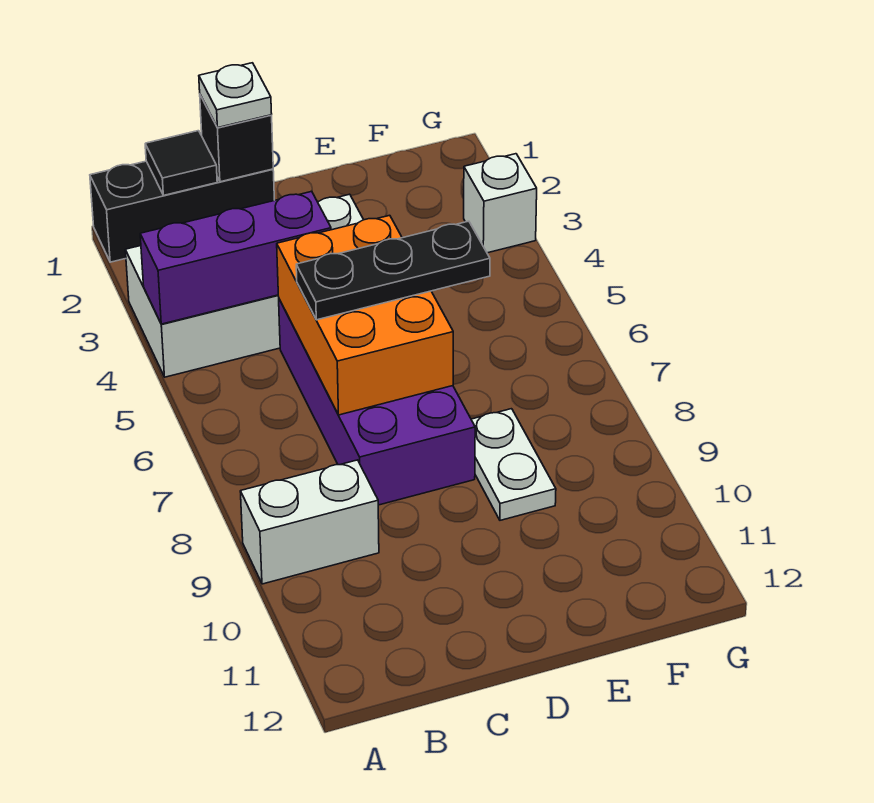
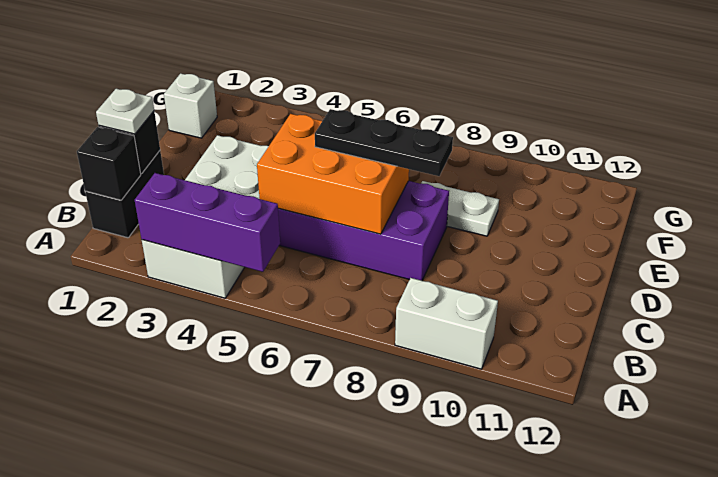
black 1x3 brick [90,161,274,262] -> black 1x2 brick [85,151,164,238]
purple 1x3 brick [140,191,331,324] -> purple 1x3 brick turned to [135,173,280,272]
white 1x2 brick [240,460,379,584] -> white 1x2 brick turned to [395,278,498,369]
black 1x1 tile [145,131,217,195] -> black 1x1 brick [77,127,141,200]
black 1x3 plate [296,221,490,320] -> black 1x3 plate turned to [315,109,453,176]
white 1x1 brick [464,154,537,253] -> white 1x1 brick moved to [164,73,217,138]

